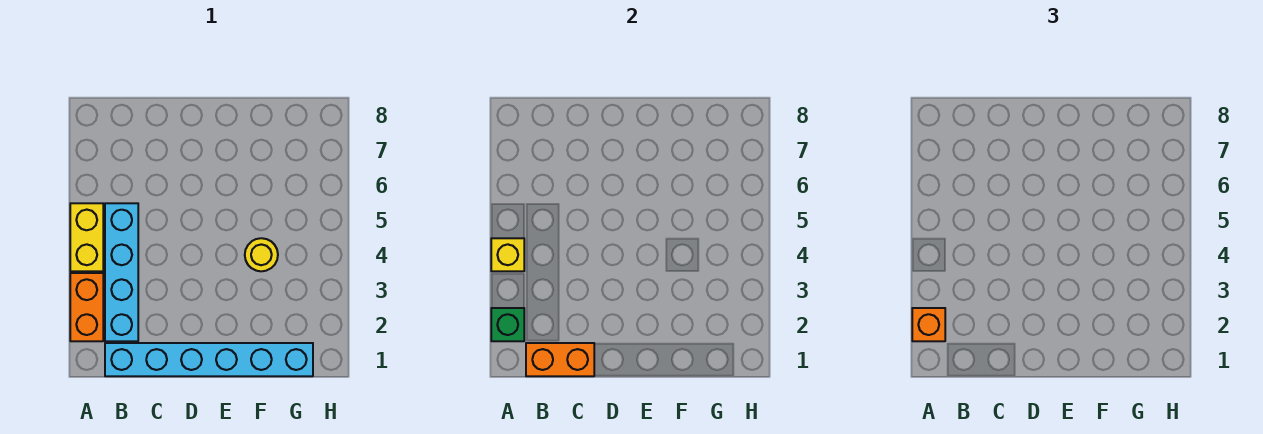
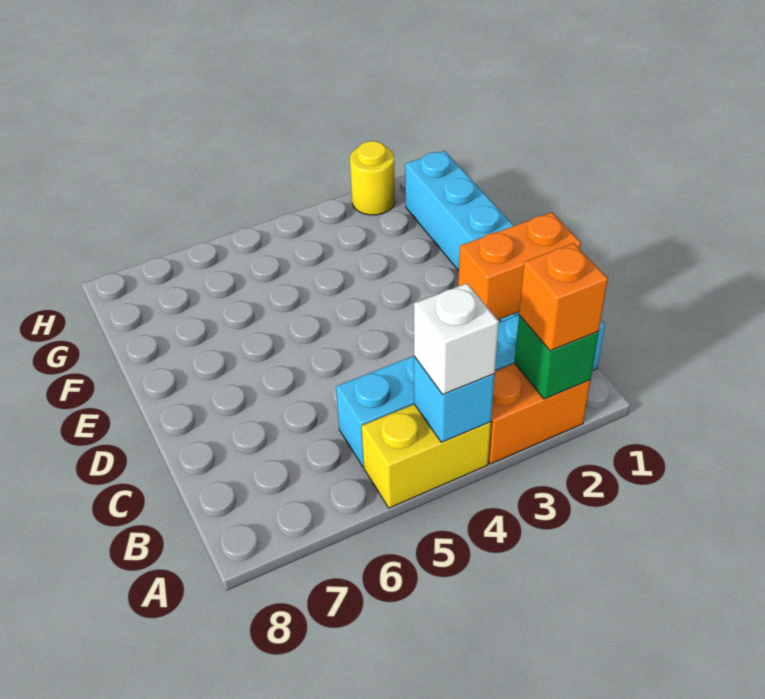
yellow 1x1 brick [491,238,524,271] -> cyan 1x1 brick [414,357,495,442]
none -> white 1x1 brick [414,283,499,394]
orange 1x2 brick [526,343,594,376] -> orange 1x2 brick turned to [458,212,581,320]
yellow 1x1 round brick [245,238,278,271] -> yellow 1x1 round brick moved to [350,141,395,215]

